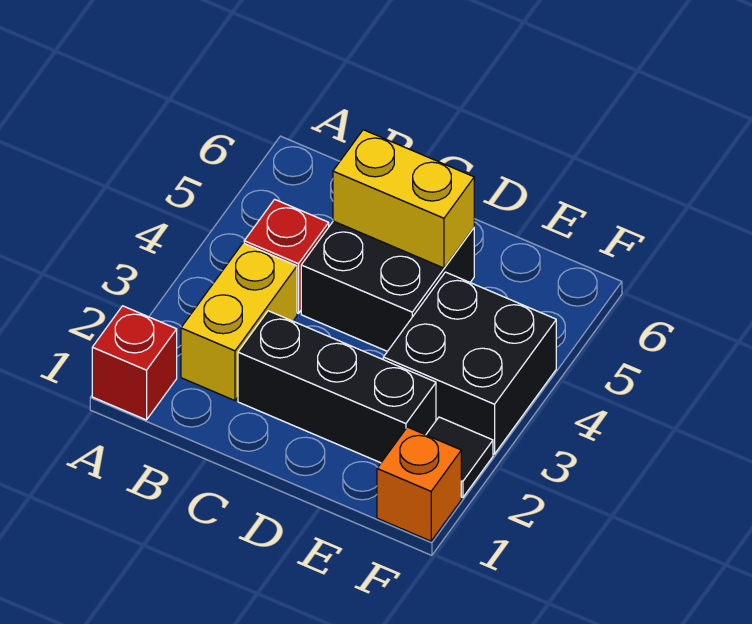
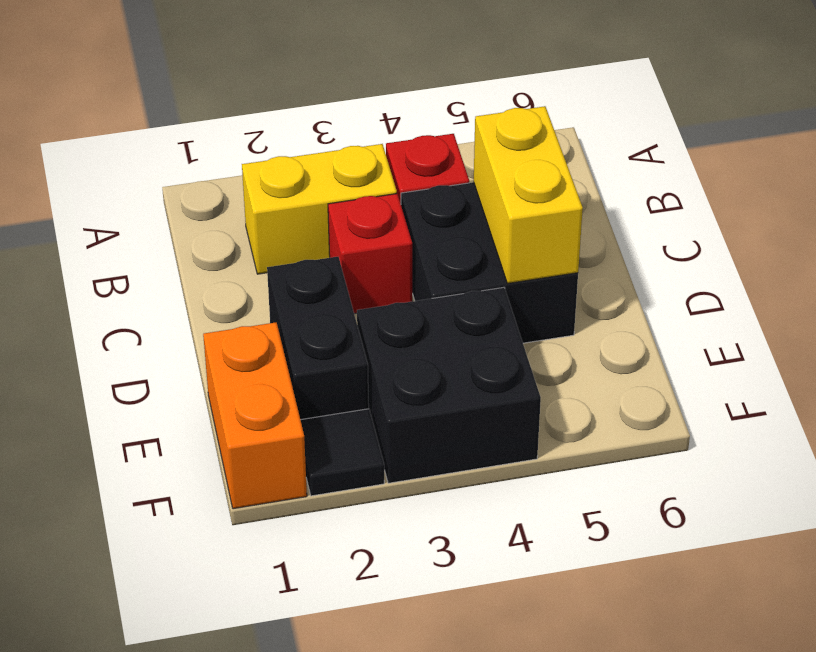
red 1x1 brick [92,306,177,420] -> red 1x1 brick moved to [328,194,412,314]
black 1x3 brick [238,311,436,463] -> black 1x2 brick [267,257,369,420]
orange 1x1 brick [377,427,461,541] -> orange 1x2 brick [203,322,307,509]

